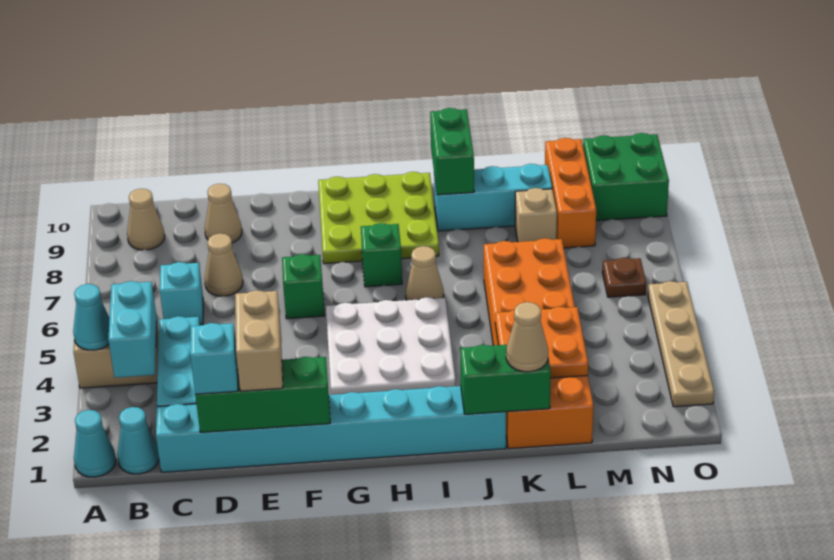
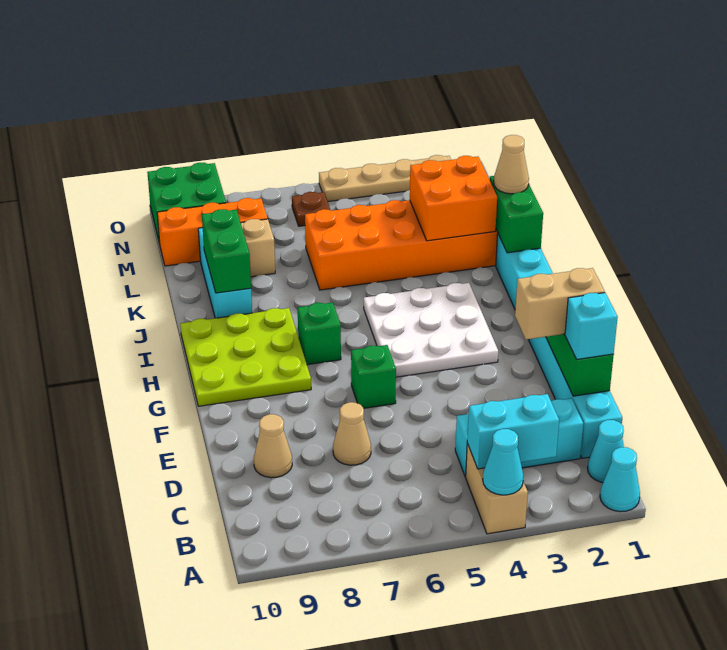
tan 1x1 cone [127,189,165,250] -> none
cyan 1x1 brick [160,262,203,324] -> none
tan 1x1 cone [406,246,444,300] -> none
green 1x2 brick [430,108,474,195] -> green 1x2 brick turned to [202,209,251,293]
orange 2x2 plate [495,307,588,378] -> orange 2x2 brick [410,156,497,241]

